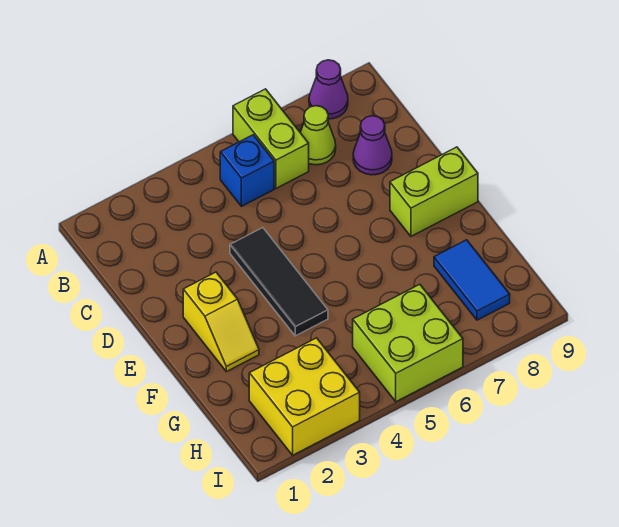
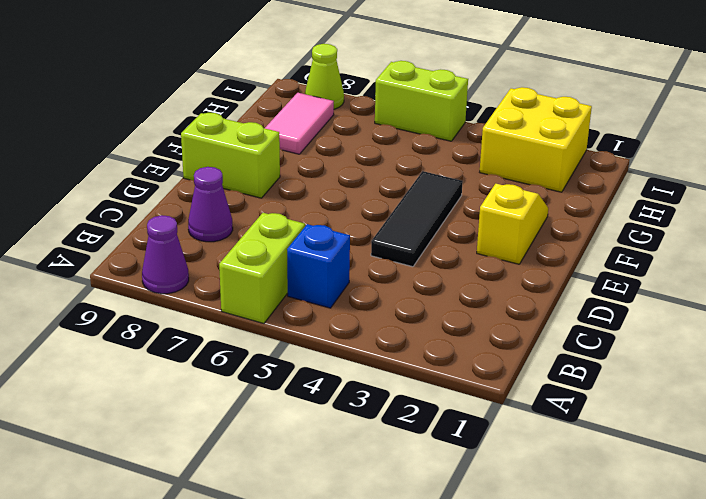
lime 1x1 cone [300,106,336,165] -> lime 1x1 cone moved to [305,44,344,109]
blue 1x2 tile [434,240,510,320] -> pink 1x2 tile [265,93,334,154]
lime 2x2 brick [353,284,463,402] -> lime 1x2 brick [375,61,468,141]

